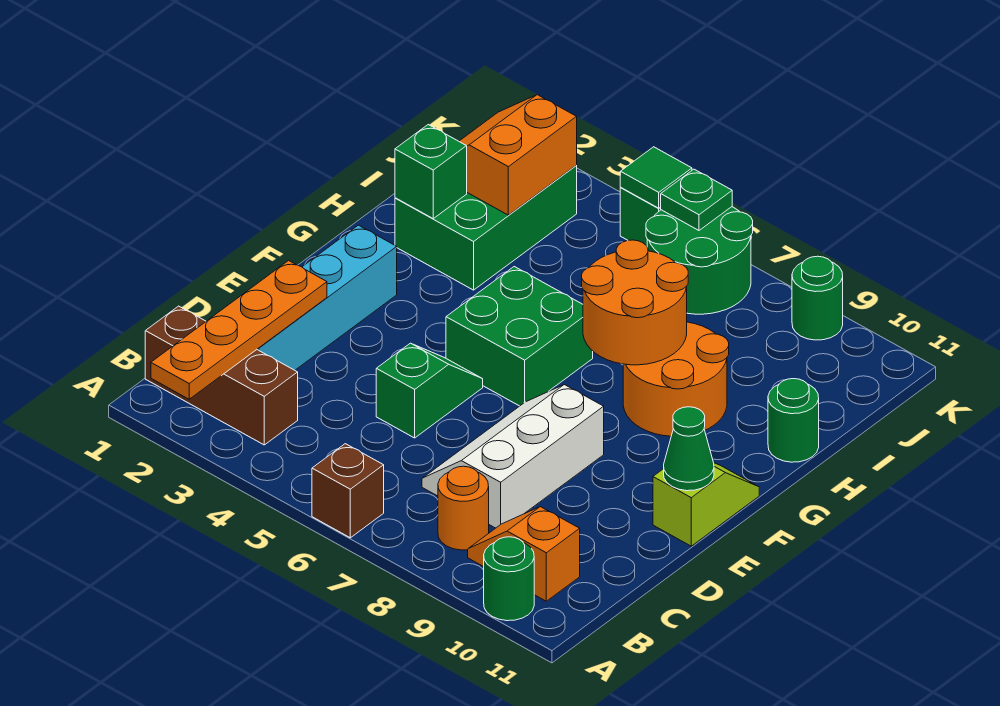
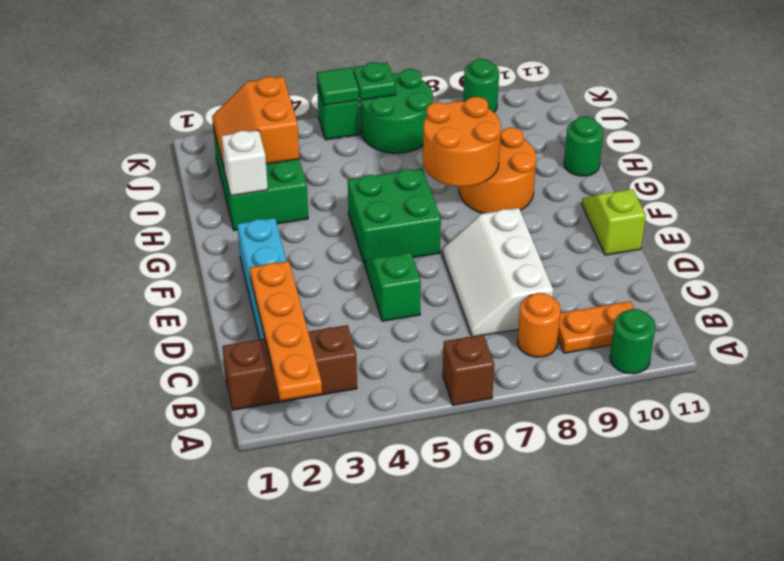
orange 1x2 slope [468,507,580,601] -> orange 1x2 plate [558,301,634,353]
green 1x1 cone [664,407,714,491] -> none
green 1x1 brick [395,125,467,218] -> white 1x1 brick [221,130,268,196]

